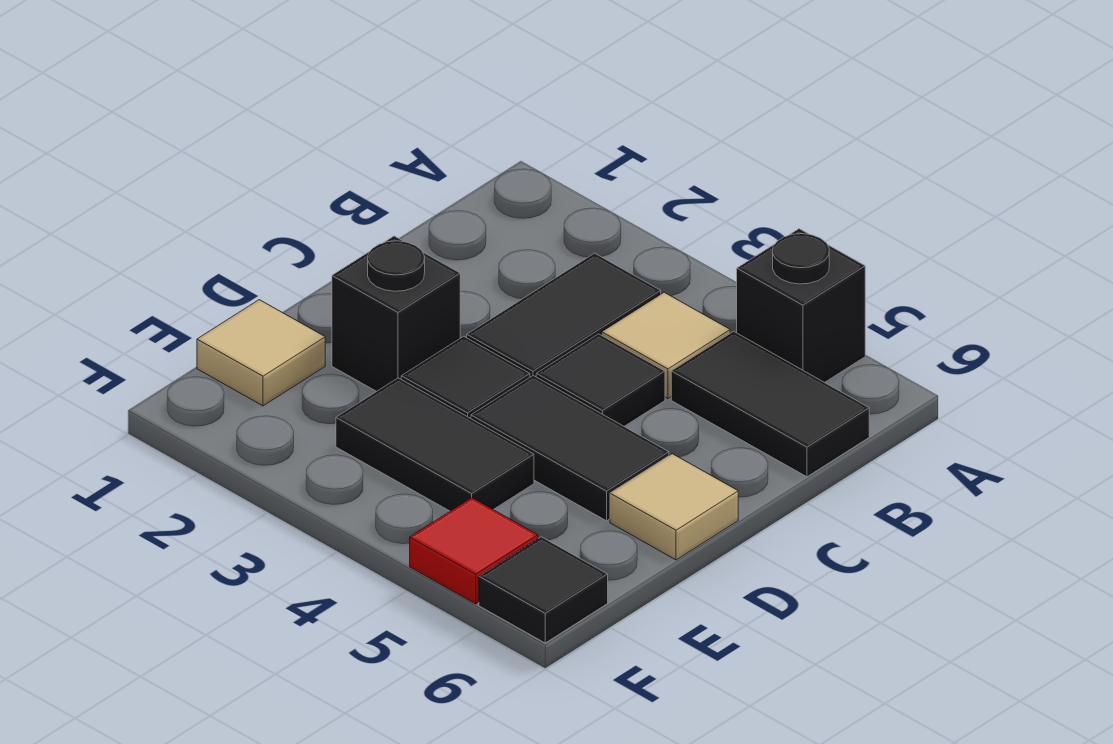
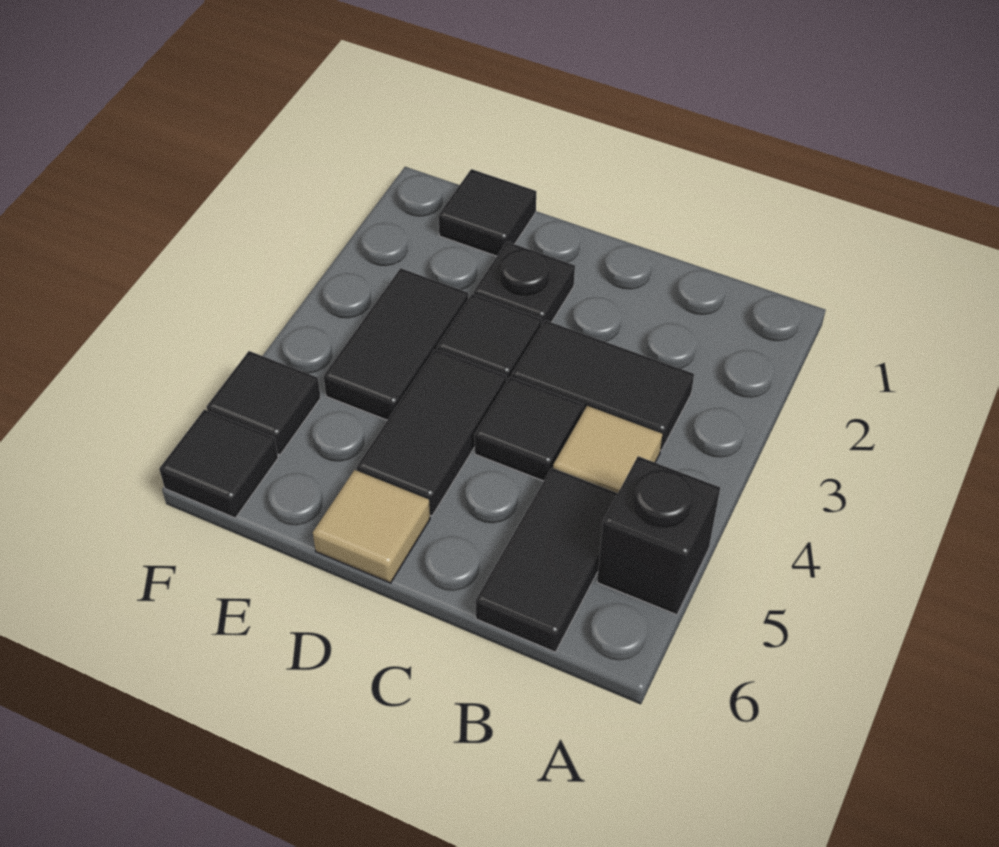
black 1x1 brick [332,236,460,391] -> black 1x1 plate [474,242,575,326]
tan 1x1 tile [197,300,325,406] -> black 1x1 tile [438,169,536,256]
red 1x1 tile [410,498,538,604] -> black 1x1 tile [207,351,321,455]

